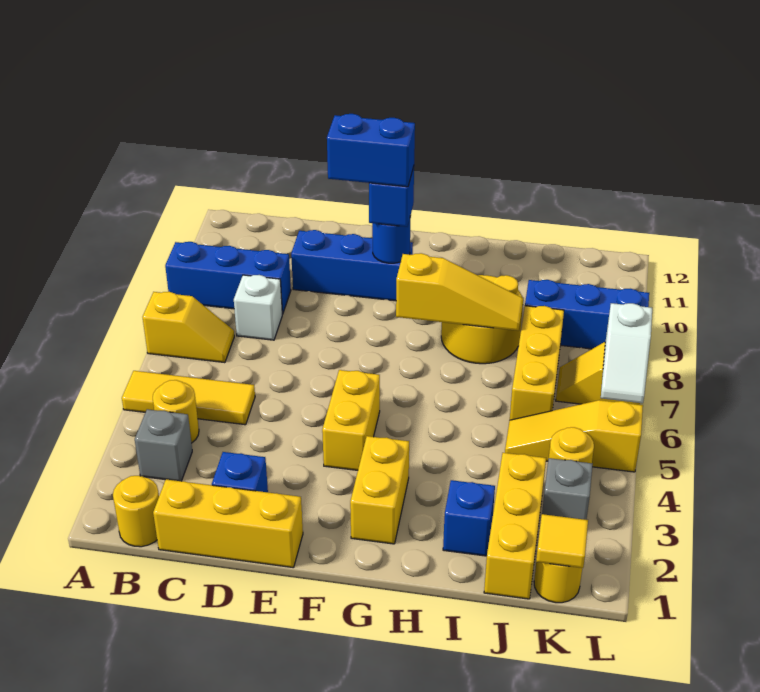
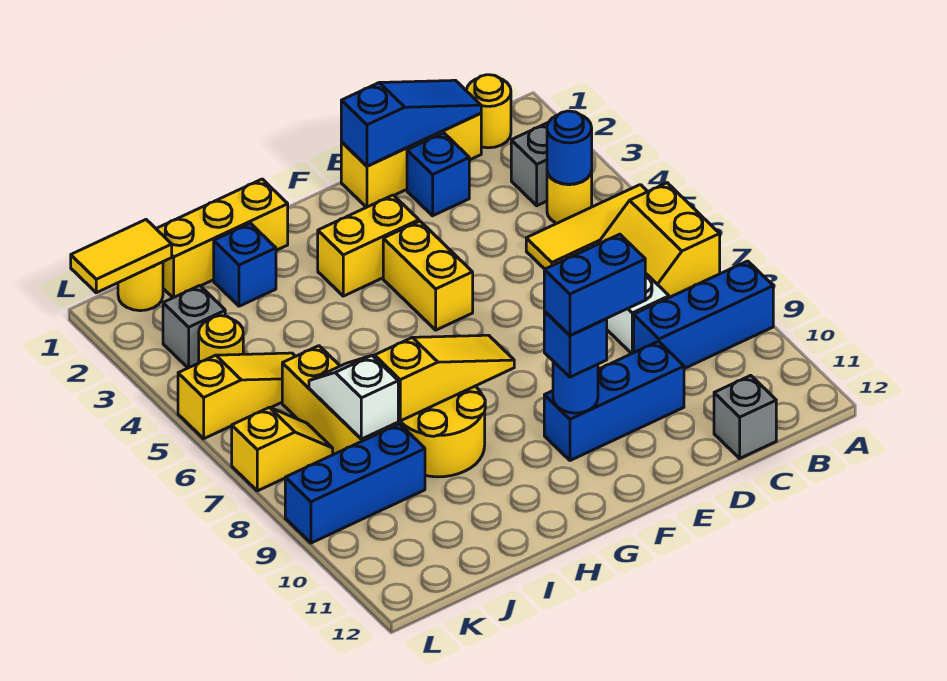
yellow 1x2 slope [143,292,234,363] -> yellow 2x2 slope [597,183,720,297]
none -> blue 1x1 round brick [547,111,592,184]
none -> blue 1x3 slope [341,80,481,166]
none -> grey 1x1 brick [714,375,776,458]
yellow 1x2 brick [350,436,409,544] -> yellow 1x2 brick turned to [318,195,419,296]
yellow 1x3 slope [396,253,523,331] -> yellow 1x3 slope turned to [375,335,514,421]
yellow 1x3 brick [484,453,546,599] -> yellow 1x3 brick turned to [156,179,288,298]
yellow 1x1 tile [536,514,588,568] -> yellow 1x2 tile [71,220,172,293]
white 1x2 slope [601,303,652,403] -> white 1x2 slope moved to [309,355,398,439]

